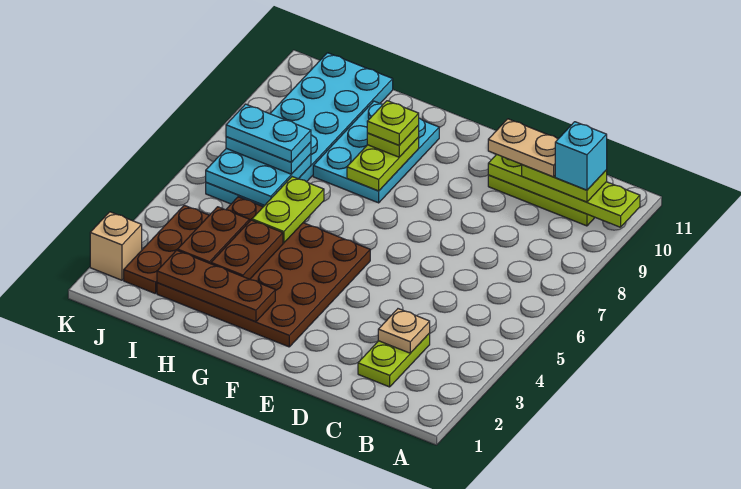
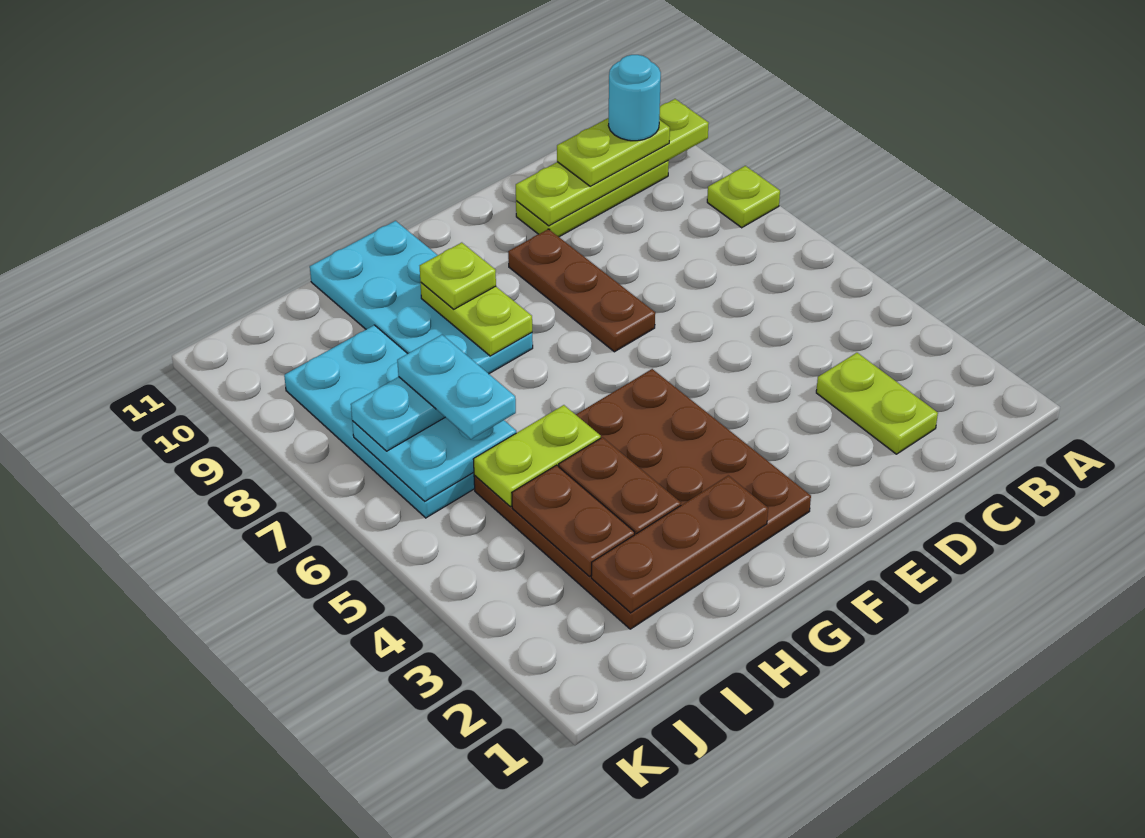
cyan 1x1 brick [555,122,607,190] -> cyan 1x1 round brick [608,55,661,141]
tan 1x1 plate [378,309,430,353] -> none
tan 1x2 plate [488,119,558,177] -> none
cyan 2x3 plate [313,101,439,203] -> cyan 2x4 plate [310,221,533,374]
lime 1x1 plate [367,101,419,145] -> lime 1x1 plate moved to [707,166,780,228]
lime 1x2 plate [252,177,324,243] -> lime 1x2 plate turned to [473,405,601,507]
cyan 2x6 plate [206,53,393,207] -> cyan 2x4 plate [284,325,475,518]
cyan 1x2 plate [226,104,311,162] -> cyan 1x2 plate turned to [397,335,516,439]
brown 1x3 plate [124,205,209,294] -> brown 1x3 plate moved to [508,229,655,352]
tan 1x1 brick [90,212,142,280] -> none

